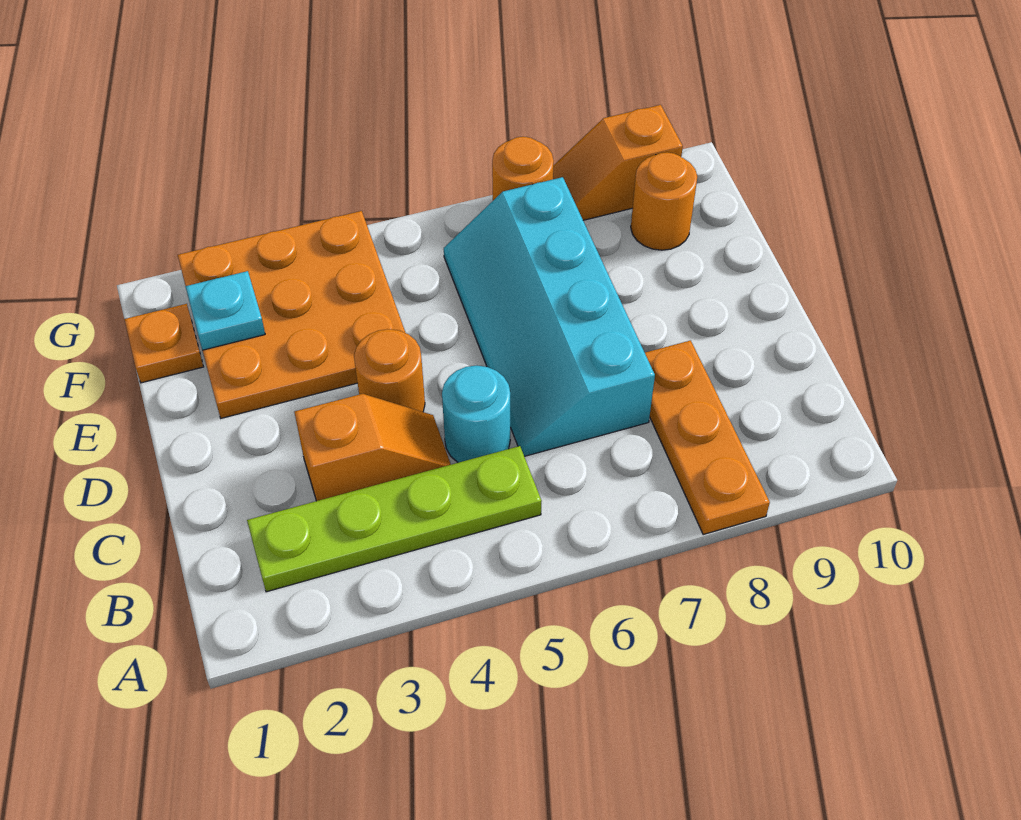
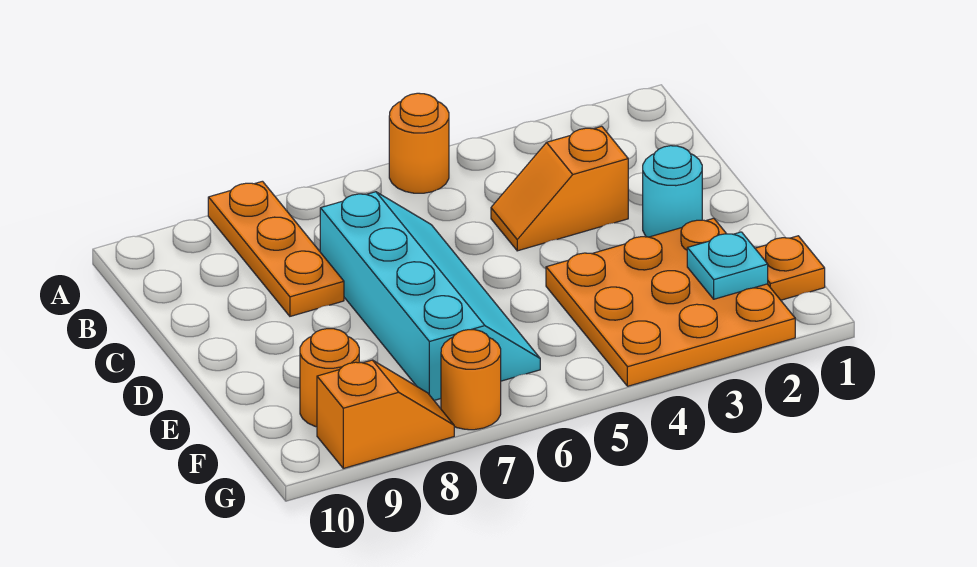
lime 1x4 plate [247,446,542,592] -> none
cyan 1x1 round brick [442,365,510,463] -> cyan 1x1 round brick moved to [643,146,702,237]
orange 1x1 round brick [354,329,425,412] -> orange 1x1 round brick moved to [389,93,449,193]

